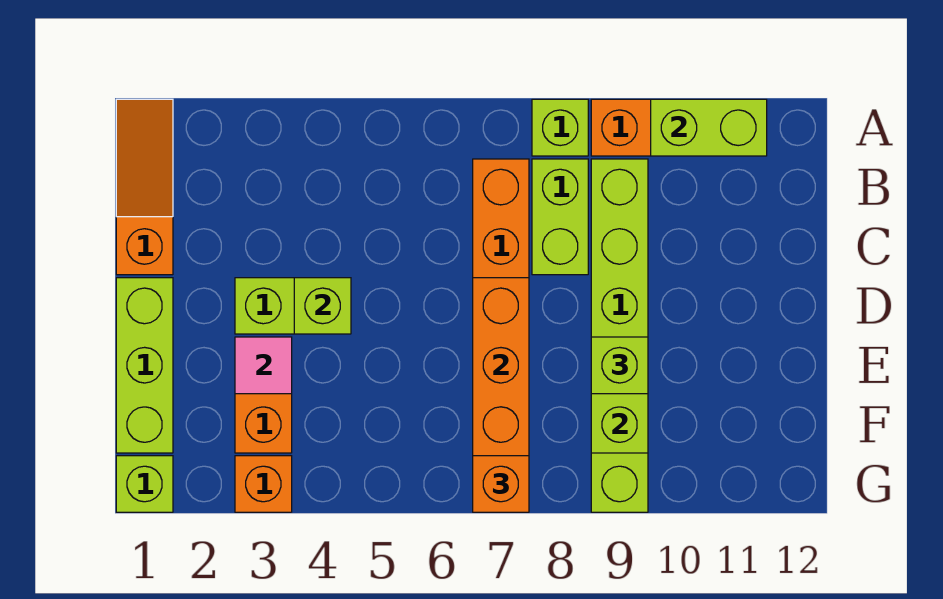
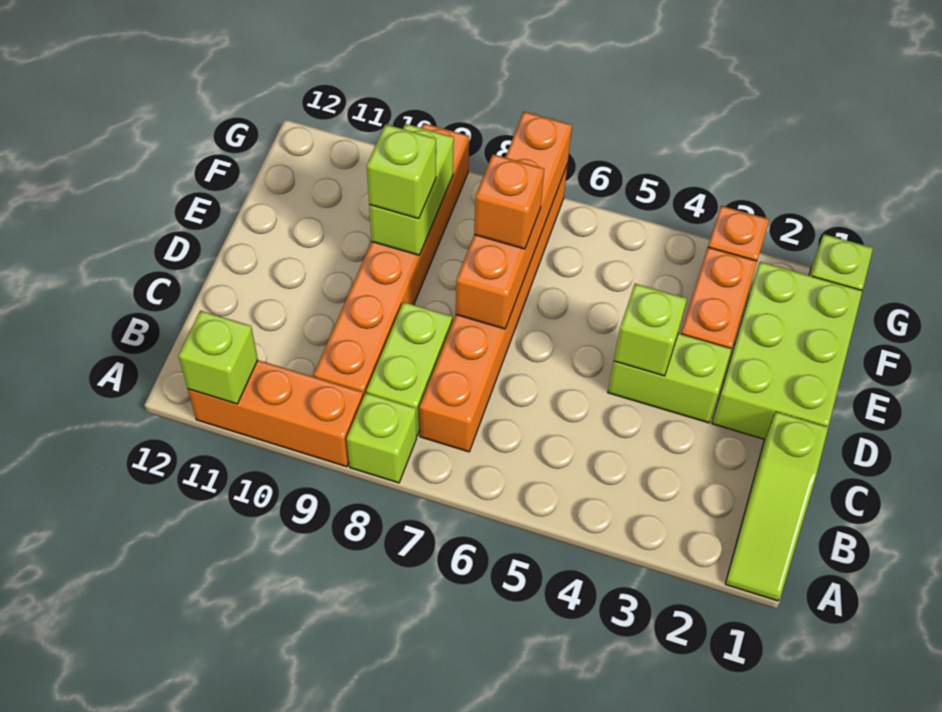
orange 1x3 slope [116,99,173,275] -> lime 1x3 slope [725,412,828,601]
lime 1x2 brick [651,99,767,156] -> lime 1x1 brick [178,311,258,404]
lime 1x6 brick [591,159,648,512] -> orange 1x6 brick [314,123,469,397]
lime 1x3 brick [116,278,173,453] -> lime 2x3 brick [712,262,862,439]
pink 1x1 tile [235,337,292,394] -> none
orange 1x1 brick [473,456,529,512] -> orange 1x1 brick moved to [474,154,544,249]

